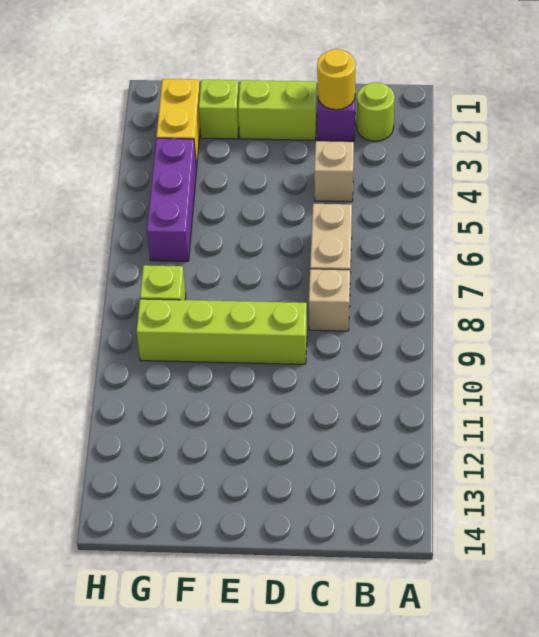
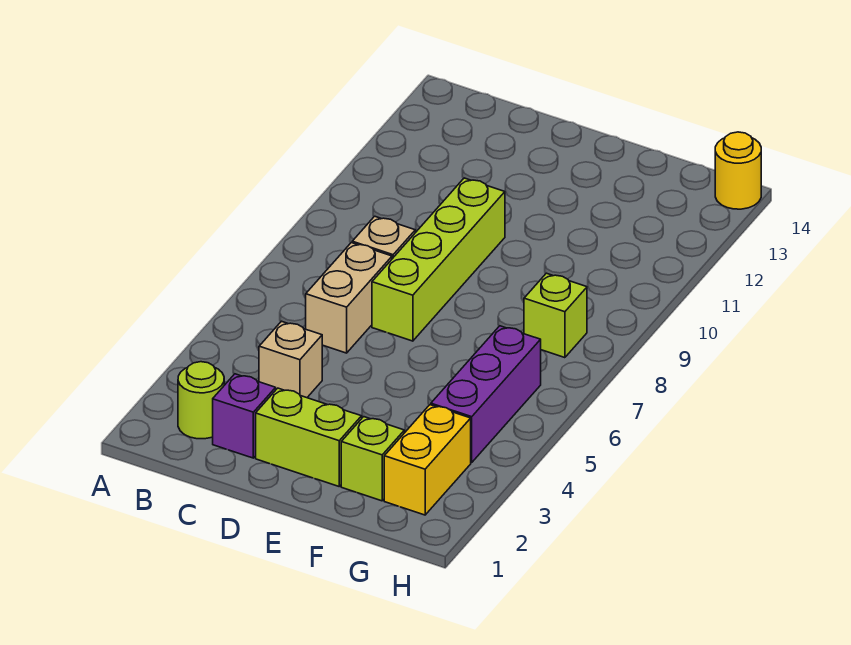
yellow 1x1 round brick [317,49,355,110] -> yellow 1x1 round brick moved to [715,132,761,209]
lime 1x4 brick [137,299,307,364] -> lime 1x4 brick turned to [372,178,505,341]

